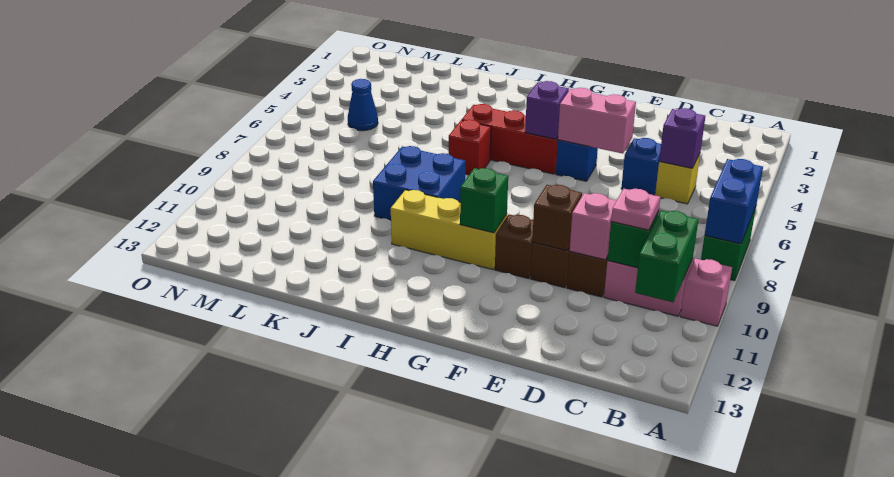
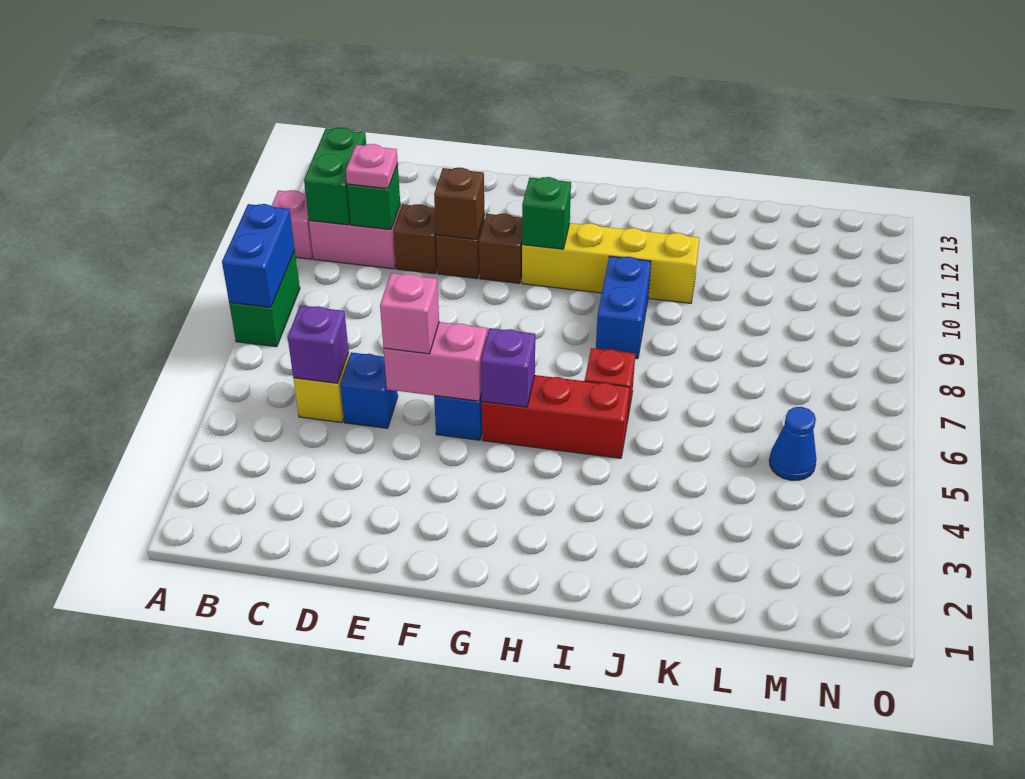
pink 1x1 brick [570,193,617,260] -> pink 1x1 brick moved to [380,273,439,354]
yellow 1x3 brick [391,190,507,270] -> yellow 1x4 brick [522,223,699,303]
blue 2x2 brick [373,146,465,220] -> blue 1x2 brick [596,256,651,359]

